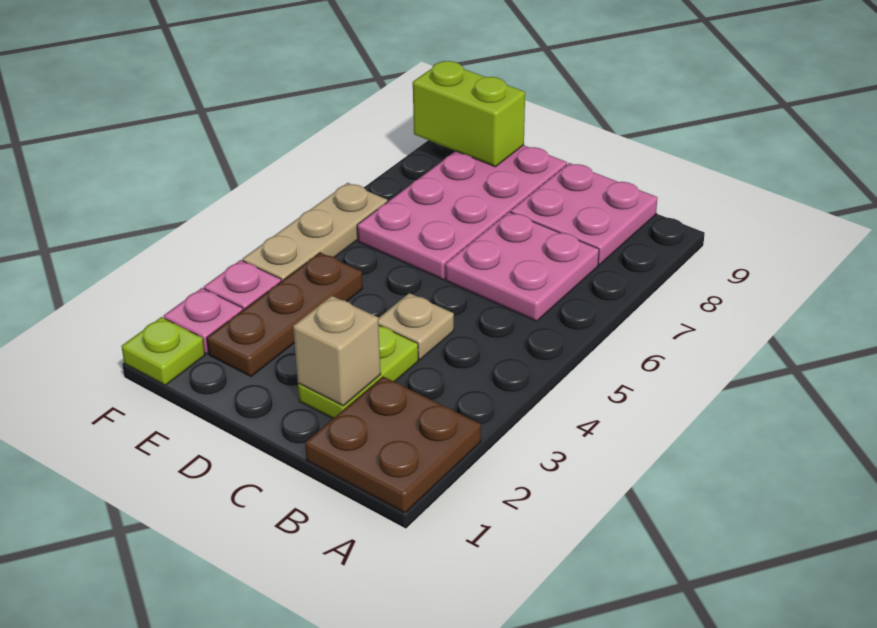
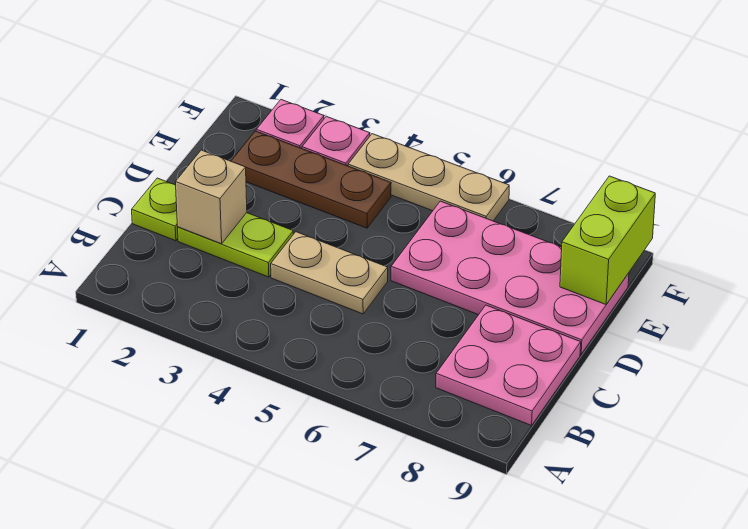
brown 2x2 plate [305,377,481,513] -> none
pink 2x2 plate [446,212,599,321] -> none
tan 1x1 plate [378,293,454,360] -> tan 1x2 plate [271,232,388,314]
lime 1x1 plate [122,317,205,385] -> lime 1x1 plate moved to [132,178,178,241]

